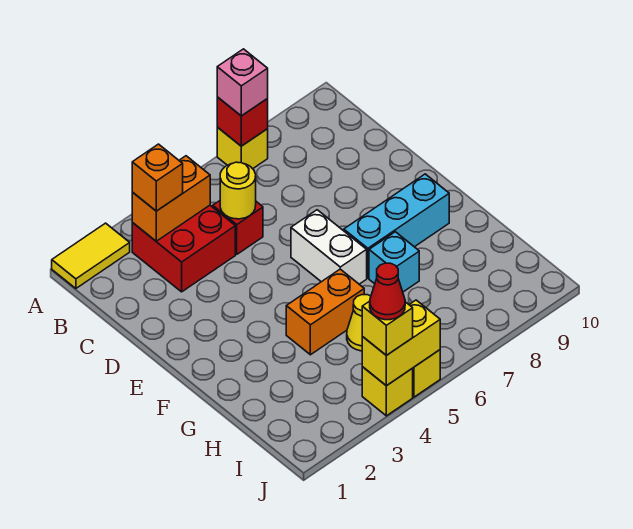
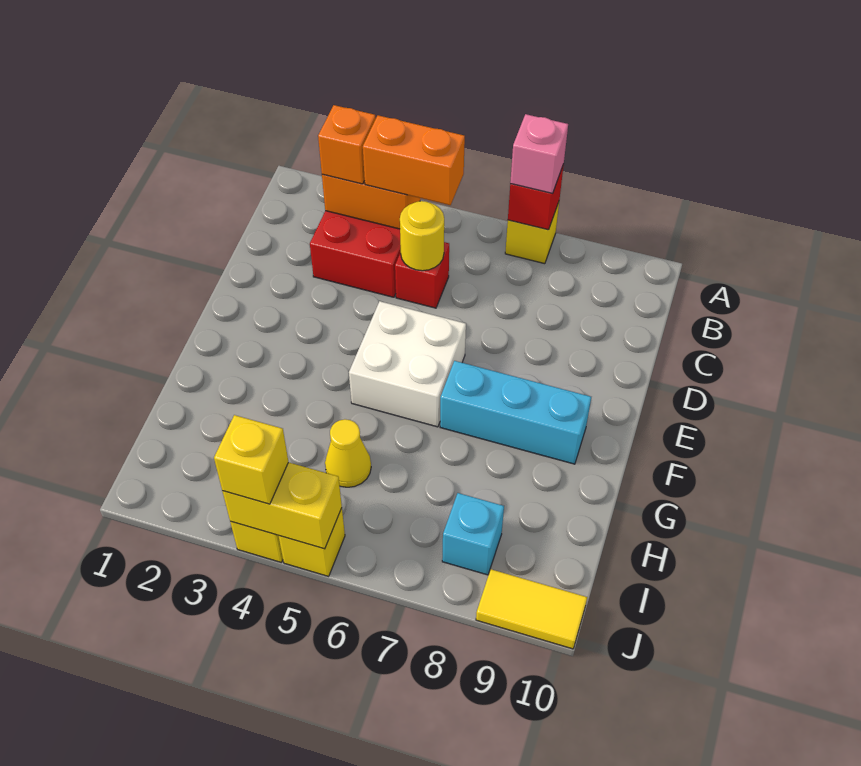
yellow 1x2 tile [52,223,130,288] -> yellow 1x2 tile moved to [476,569,587,649]
white 1x2 brick [291,210,367,284] -> white 2x2 brick [349,301,466,427]
orange 1x2 brick [286,269,364,355] -> orange 1x2 brick moved to [363,115,465,205]
cyan 1x1 brick [369,232,419,292] -> cyan 1x1 brick moved to [442,493,504,575]
red 1x1 cone [370,263,405,320] -> none

